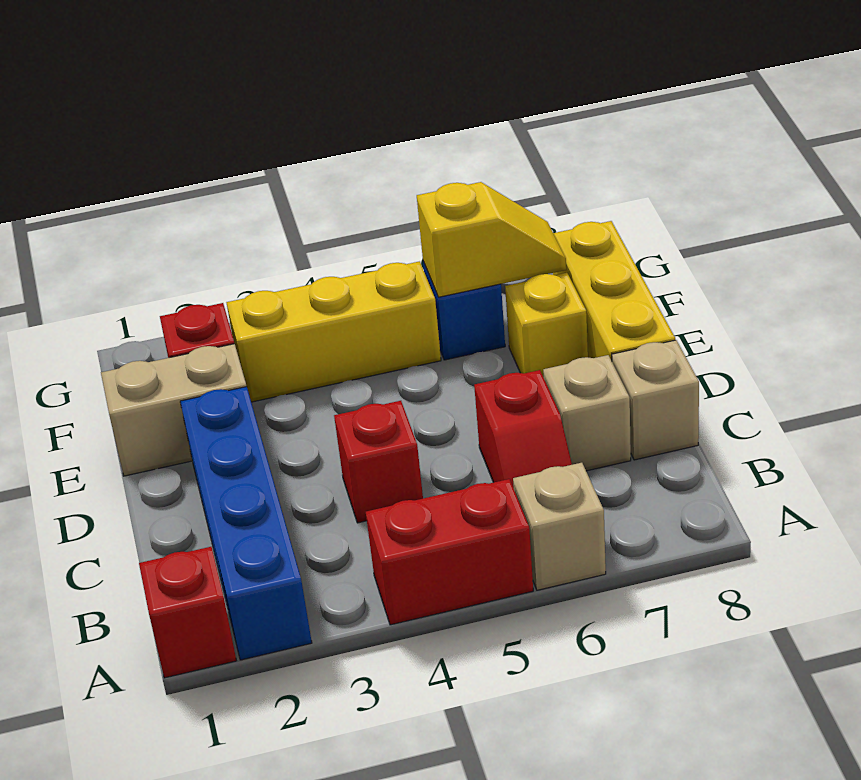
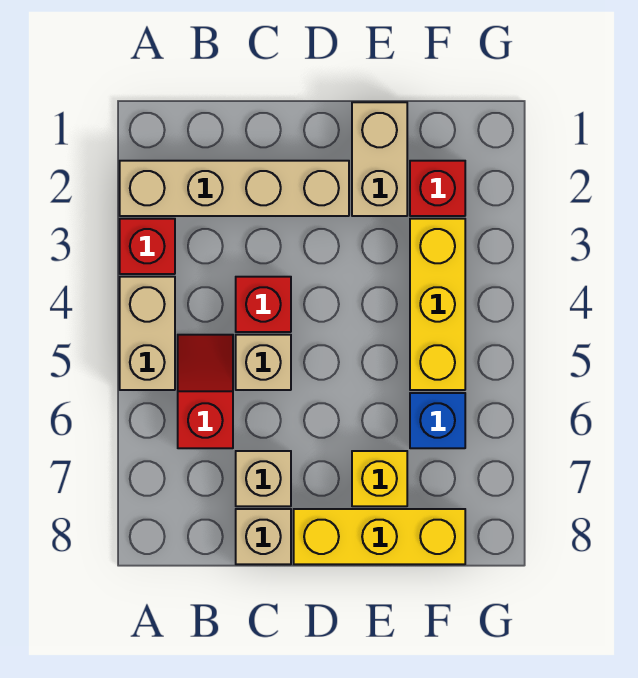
red 1x1 brick [139,547,236,678] -> red 1x1 brick moved to [120,219,175,274]
blue 1x4 brick [180,387,312,660] -> tan 1x4 brick [120,161,349,216]
red 1x2 brick [366,479,533,625] -> tan 1x2 brick [120,277,175,390]
tan 1x1 brick [513,463,606,590] -> tan 1x1 brick moved to [236,335,291,390]
red 1x2 slope [474,370,572,488] -> red 1x2 slope turned to [178,335,233,448]
yellow 1x2 slope [417,182,566,297] -> none

